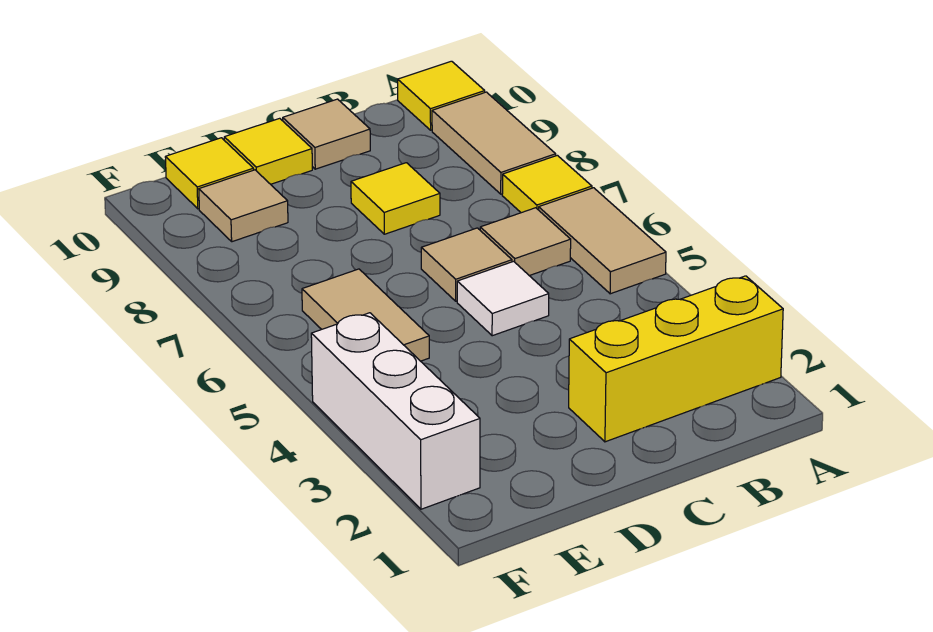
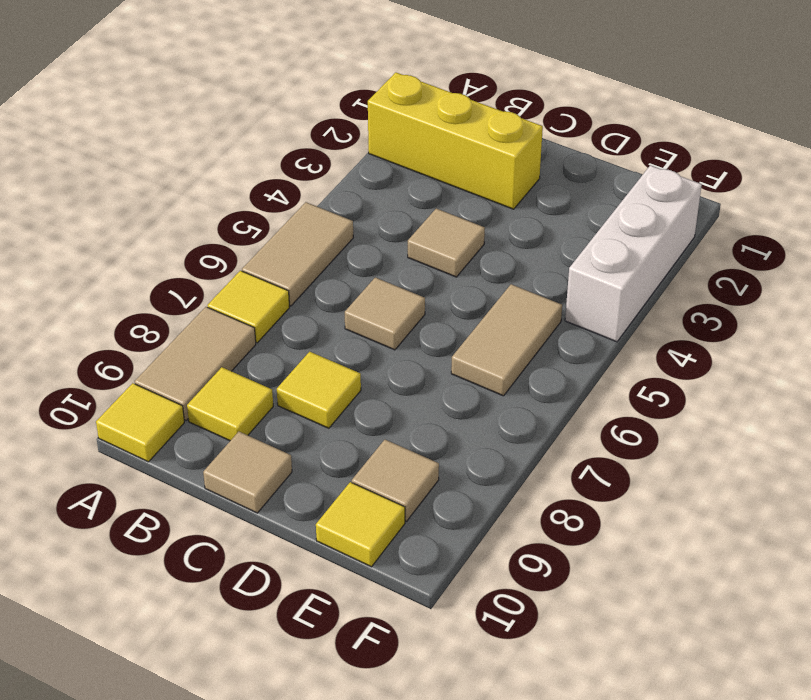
tan 1x1 tile [480,208,571,276] -> tan 1x1 tile moved to [408,208,485,277]
white 1x1 tile [457,261,549,336] -> none
yellow 1x1 tile [224,118,312,184] -> yellow 1x1 tile moved to [187,367,273,441]

